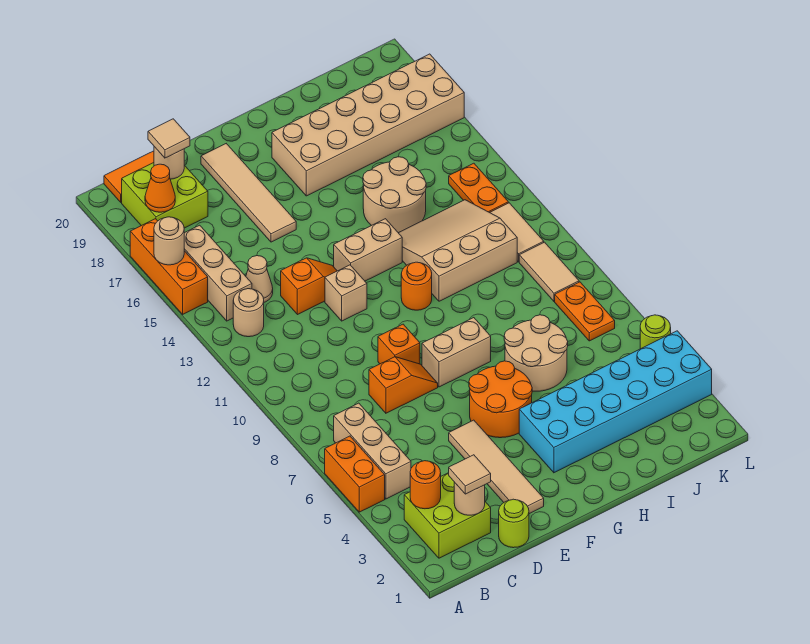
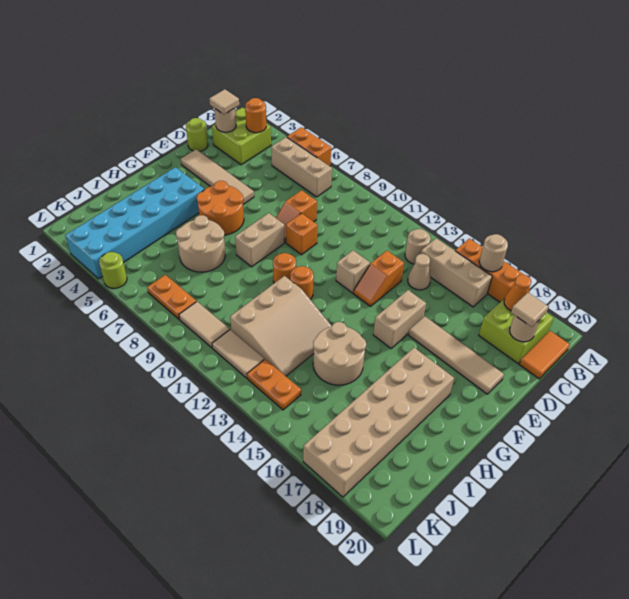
tan 1x2 brick [334,219,402,281] -> tan 1x2 brick moved to [373,290,426,348]
none -> orange 1x1 round brick [273,253,296,283]

